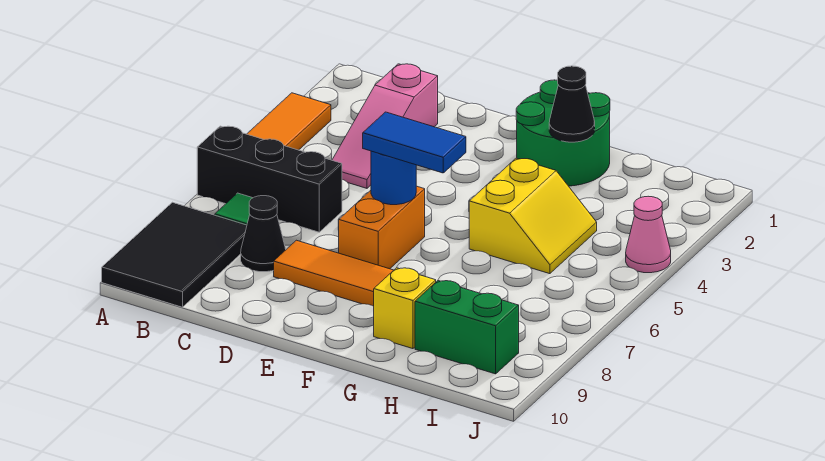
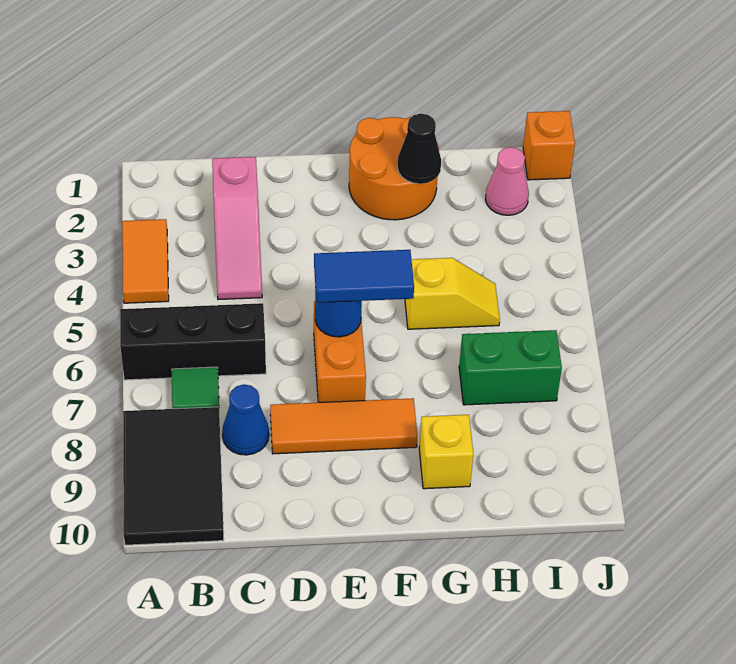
black 1x1 cone [241,196,286,272] -> blue 1x1 cone [222,384,269,455]
green 2x2 round brick [516,80,610,186] -> orange 2x2 round brick [349,117,439,220]
yellow 2x2 slope [469,158,597,274] -> yellow 1x2 slope [405,258,500,329]
green 1x2 brick [415,281,519,374] -> green 1x2 brick moved to [459,330,562,405]
none -> orange 1x1 brick [523,111,575,180]
pink 1x1 cone [626,196,671,273] -> pink 1x1 cone moved to [485,147,529,215]

